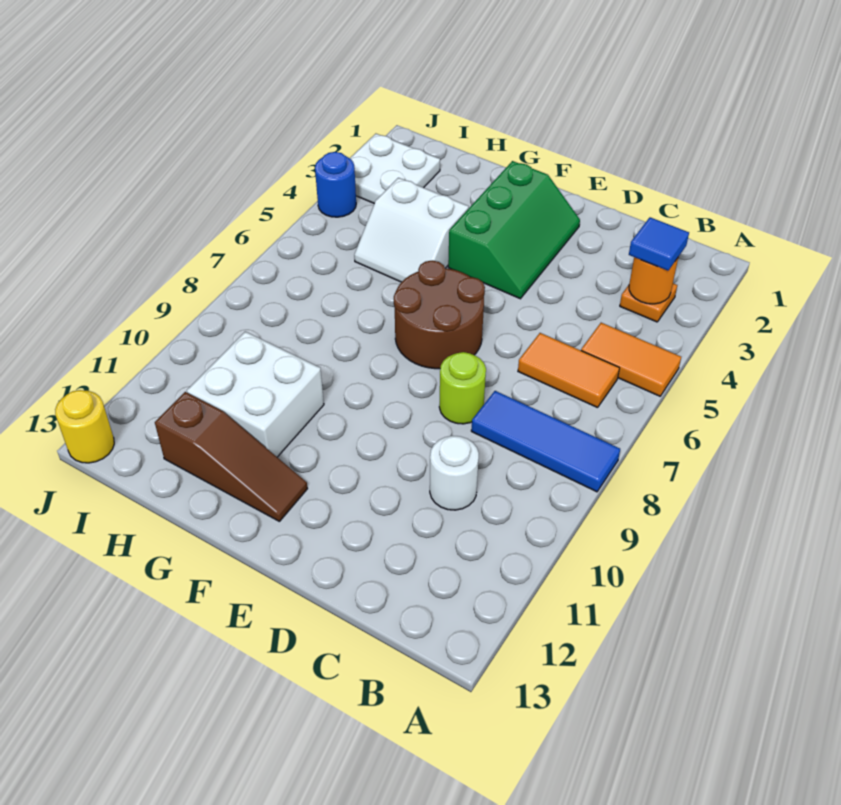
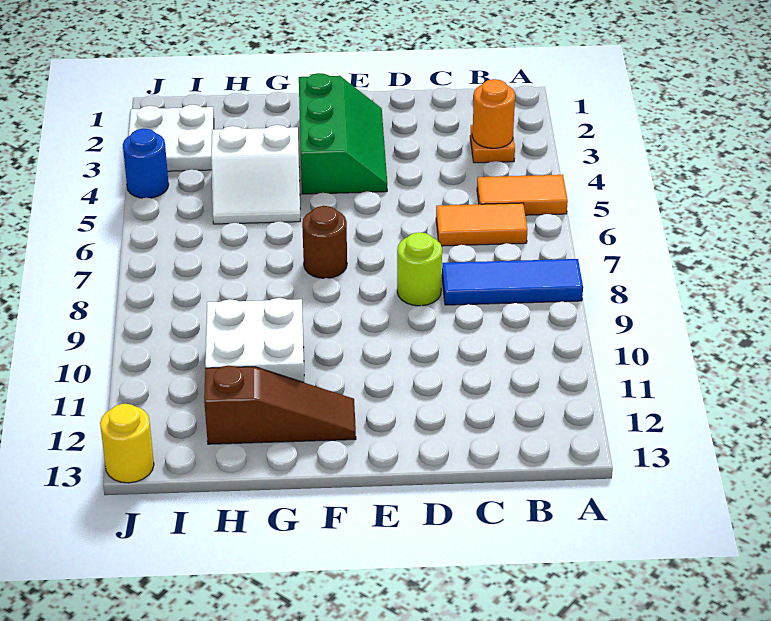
blue 1x1 tile [629,217,689,271] -> none
white 1x1 round brick [430,436,479,510] -> none
brown 2x2 round brick [394,260,485,369] -> brown 1x1 round brick [302,206,347,278]

